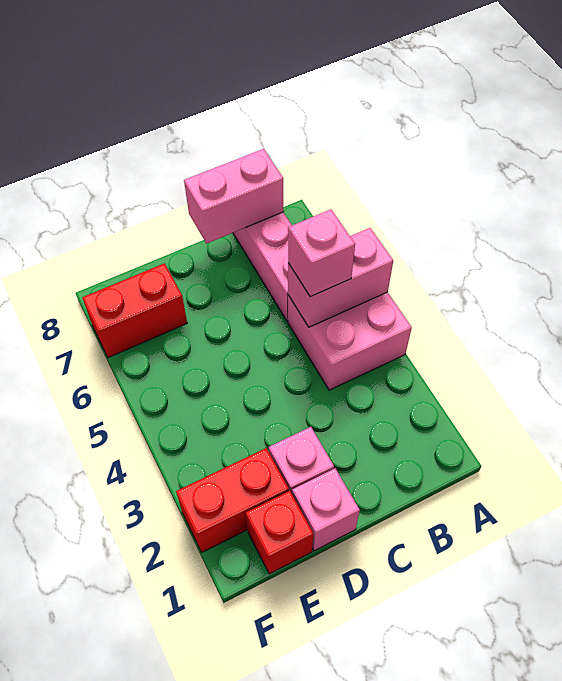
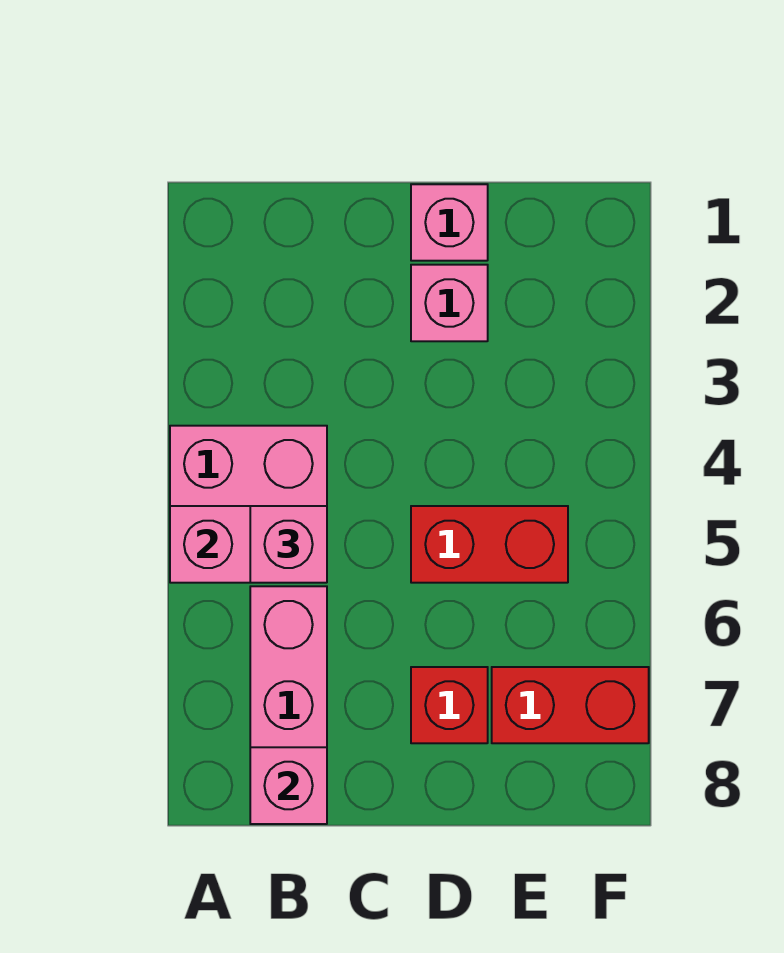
pink 1x2 brick [184,149,283,244] -> pink 1x1 brick [250,747,327,824]
red 1x1 brick [246,491,313,574] -> red 1x1 brick moved to [411,667,488,743]
red 1x2 brick [176,448,289,552] -> red 1x2 brick moved to [411,506,568,583]

